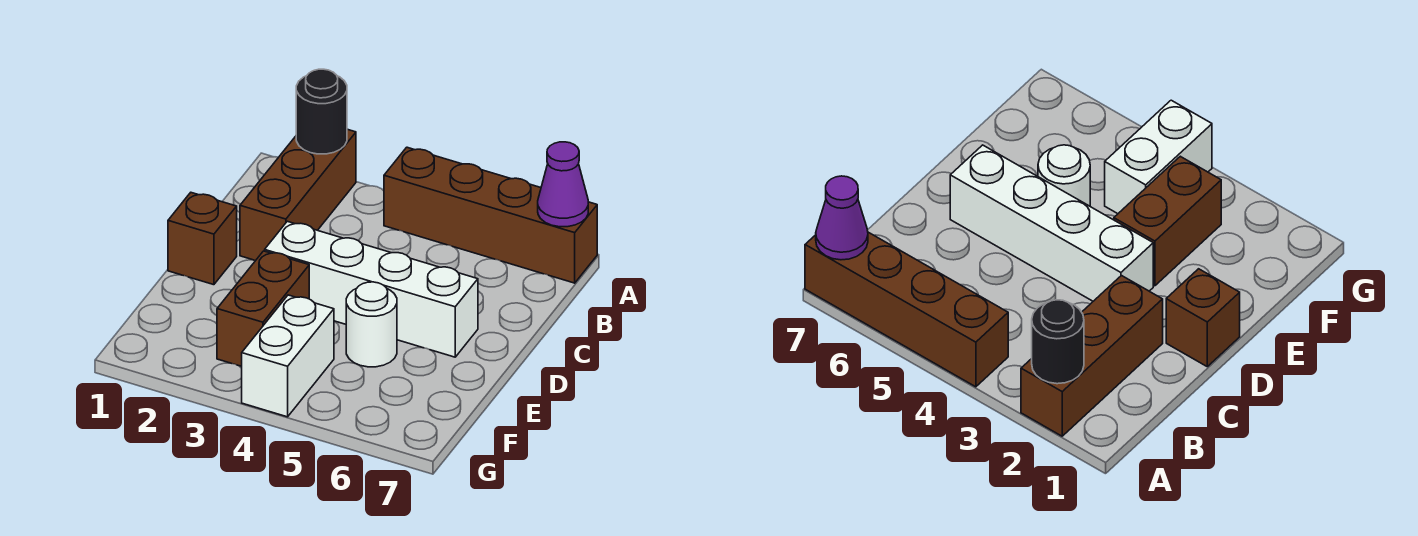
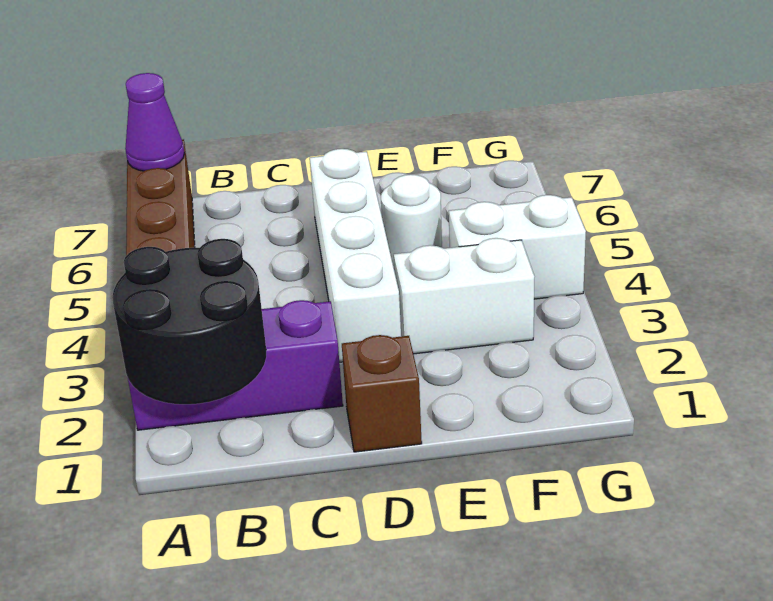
brown 1x3 brick [240,129,356,261] -> purple 1x3 brick [128,300,343,430]
black 1x1 round brick [296,69,347,154] -> black 2x2 round brick [112,239,266,404]
brown 1x2 brick [217,251,309,366] -> white 1x2 brick [394,238,535,354]

